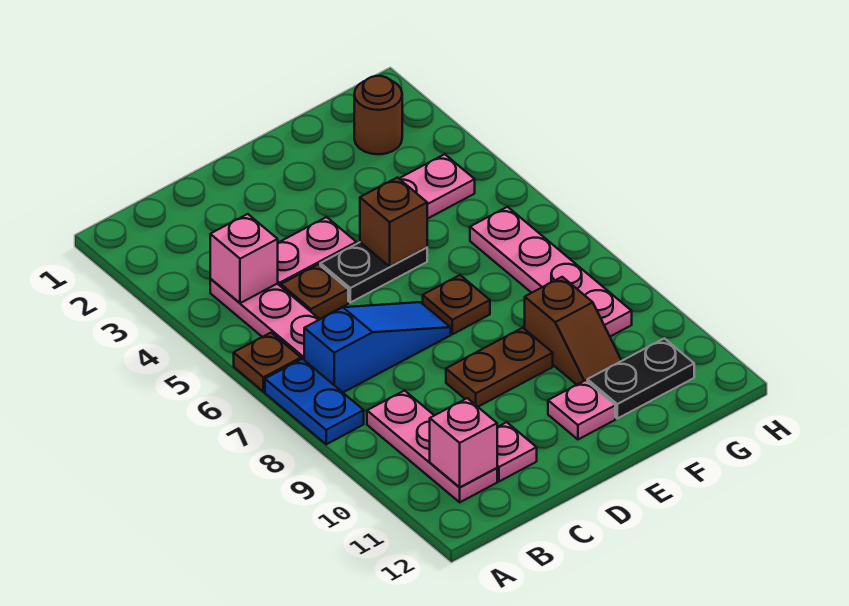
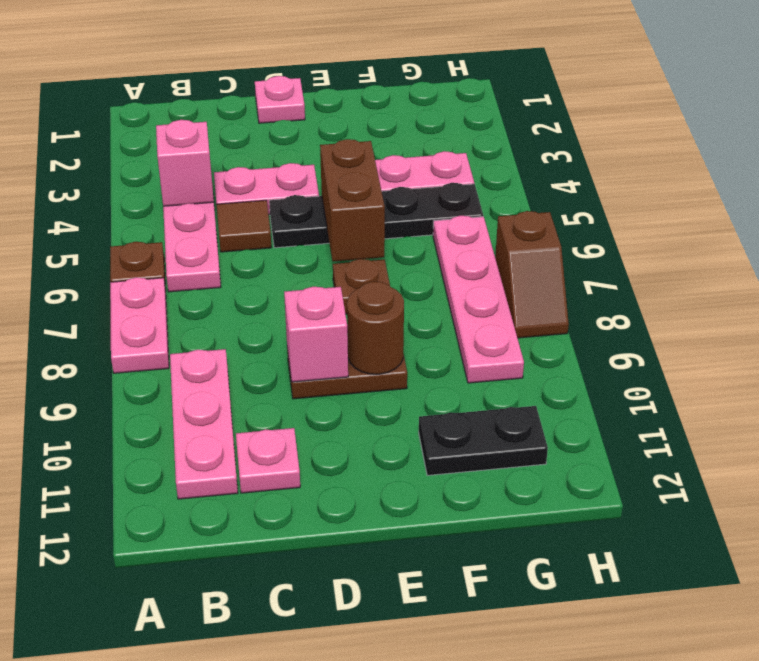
blue 1x2 plate [265,359,364,444] -> pink 1x2 plate [110,277,169,373]
blue 1x3 slope [304,302,451,392] -> none
pink 1x1 brick [430,398,497,487] -> pink 1x1 brick moved to [284,287,348,382]
brown 1x1 plate [281,264,348,319] -> brown 1x1 tile [217,200,271,252]
black 1x2 plate [320,242,427,303] -> black 1x4 plate [269,183,483,248]
brown 1x1 brick [360,177,427,266] -> brown 1x2 brick [320,139,385,262]
pink 1x1 plate [548,380,615,439] -> pink 1x1 plate moved to [255,76,305,123]
brown 1x2 slope [525,277,622,385] -> brown 1x2 slope moved to [495,211,569,338]
brown 1x1 round brick [354,76,402,154] -> brown 1x1 round brick moved to [347,282,404,374]

